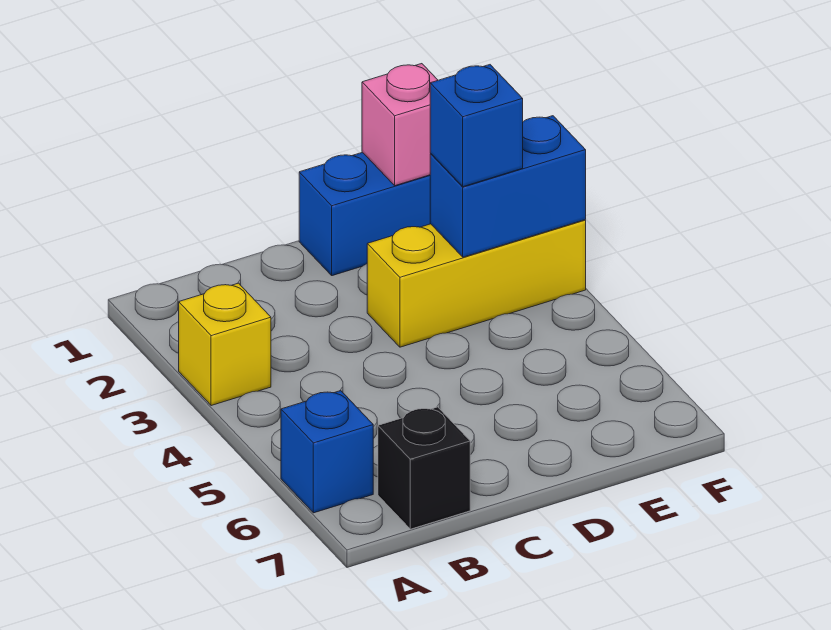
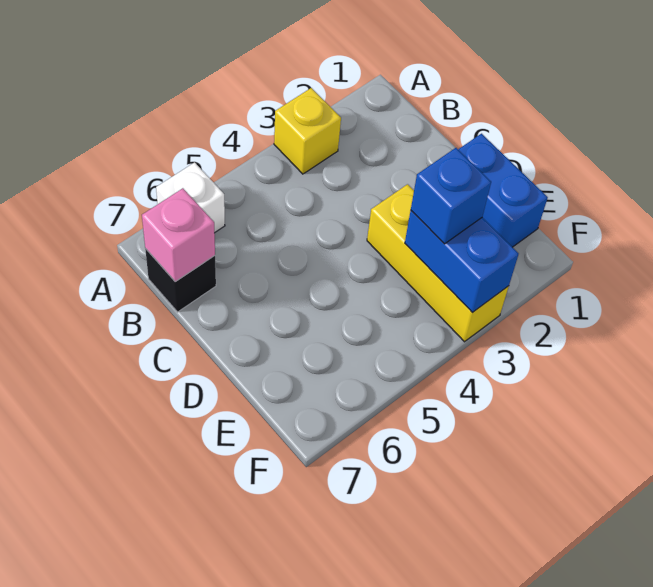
blue 1x1 brick [281,391,373,513] -> white 1x1 brick [156,162,225,233]
pink 1x1 brick [362,64,438,186] -> pink 1x1 brick moved to [142,188,215,282]

